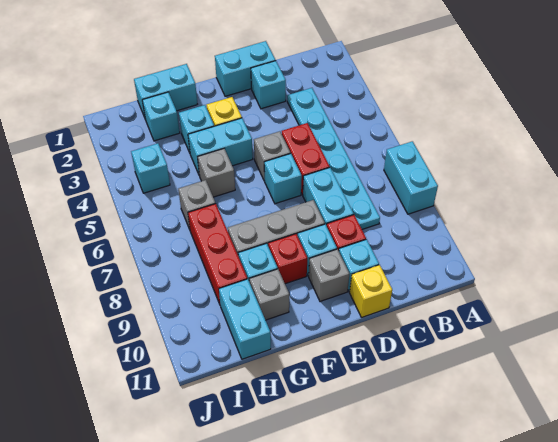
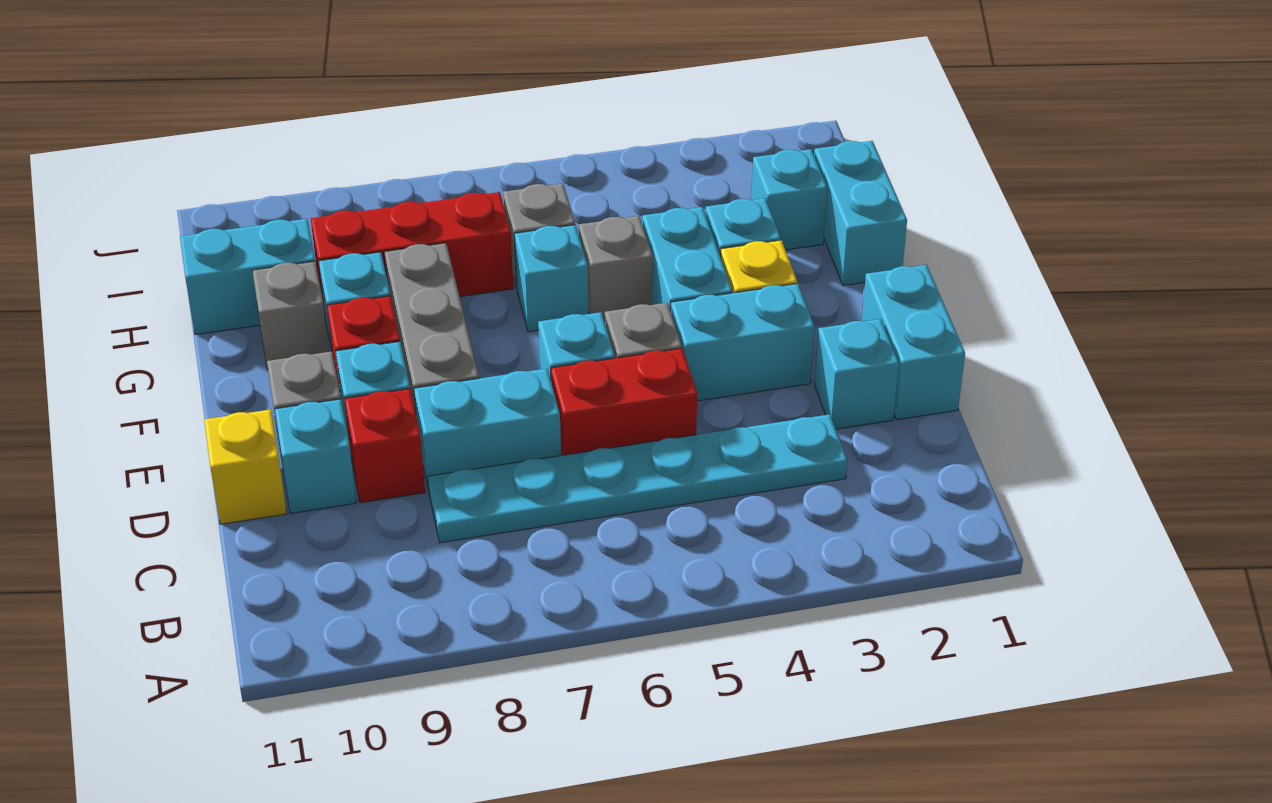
cyan 1x2 brick [384,141,438,214] -> cyan 1x2 brick moved to [671,284,815,401]
cyan 1x1 brick [131,143,170,193] -> cyan 1x1 brick moved to [514,225,589,332]

